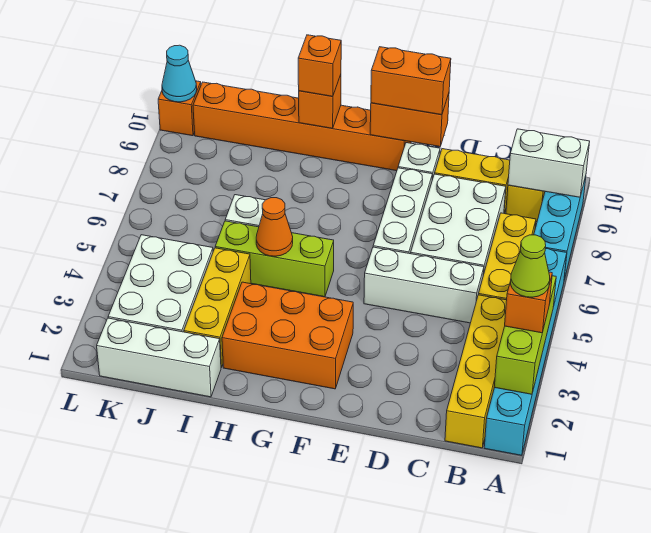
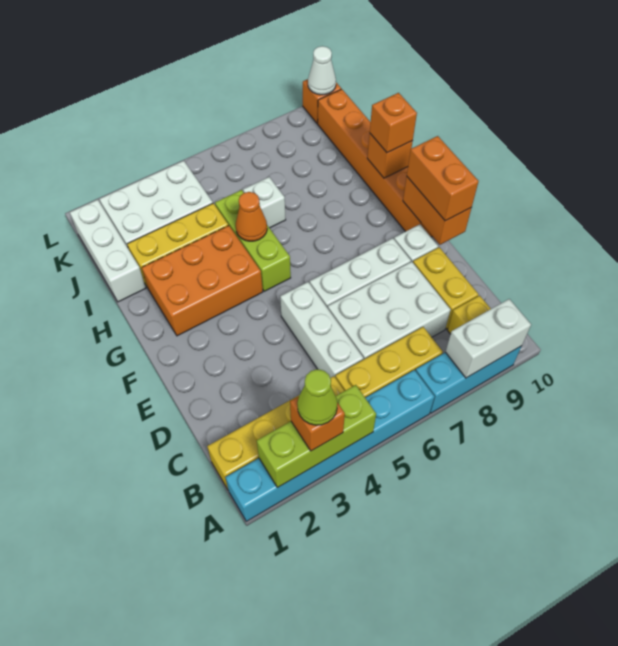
white 1x2 brick [508,129,590,197] -> white 1x2 brick turned to [446,299,531,378]
orange 2x3 brick [222,282,353,389] -> orange 2x3 brick turned to [142,225,263,336]
cyan 1x1 cone [162,45,197,102] -> white 1x1 cone [308,46,336,95]

